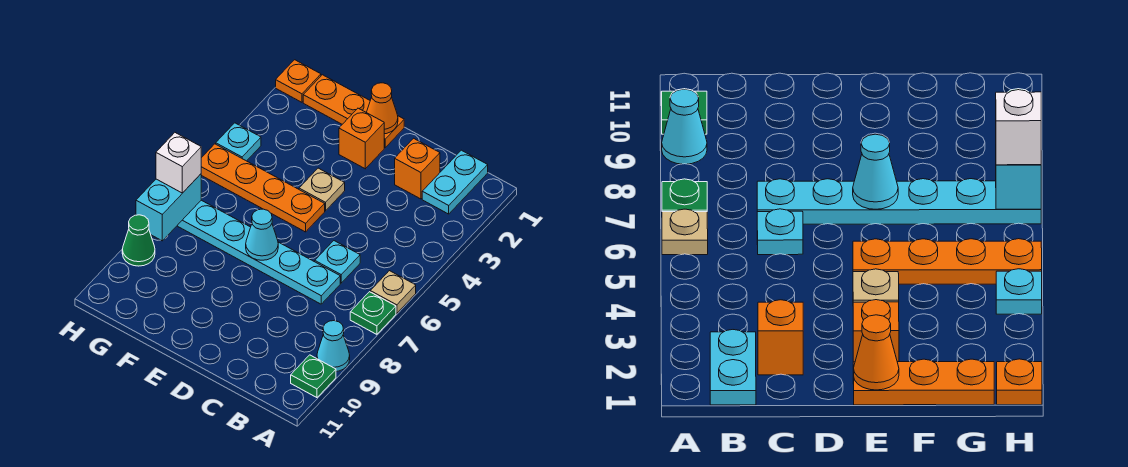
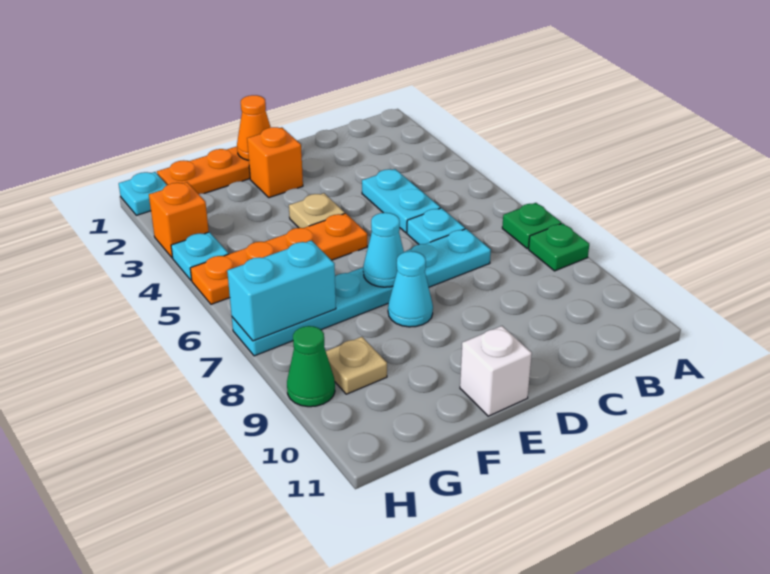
tan 1x1 plate [370,271,416,313] -> tan 1x1 plate moved to [326,337,387,394]
cyan 1x1 cone [317,321,350,372] -> cyan 1x1 cone moved to [388,251,433,327]
green 1x1 plate [291,355,336,398] -> green 1x1 plate moved to [529,223,589,271]
cyan 1x2 plate [422,150,488,214] -> cyan 1x2 plate moved to [362,169,440,233]
orange 1x1 brick [395,138,440,199] -> orange 1x1 brick moved to [149,182,209,258]
orange 1x1 plate [276,60,321,102] -> cyan 1x1 plate [119,172,167,215]
cyan 1x2 brick [136,174,201,241] -> cyan 1x2 brick turned to [227,240,336,341]
white 1x1 brick [156,133,201,193] -> white 1x1 brick moved to [460,326,532,416]

